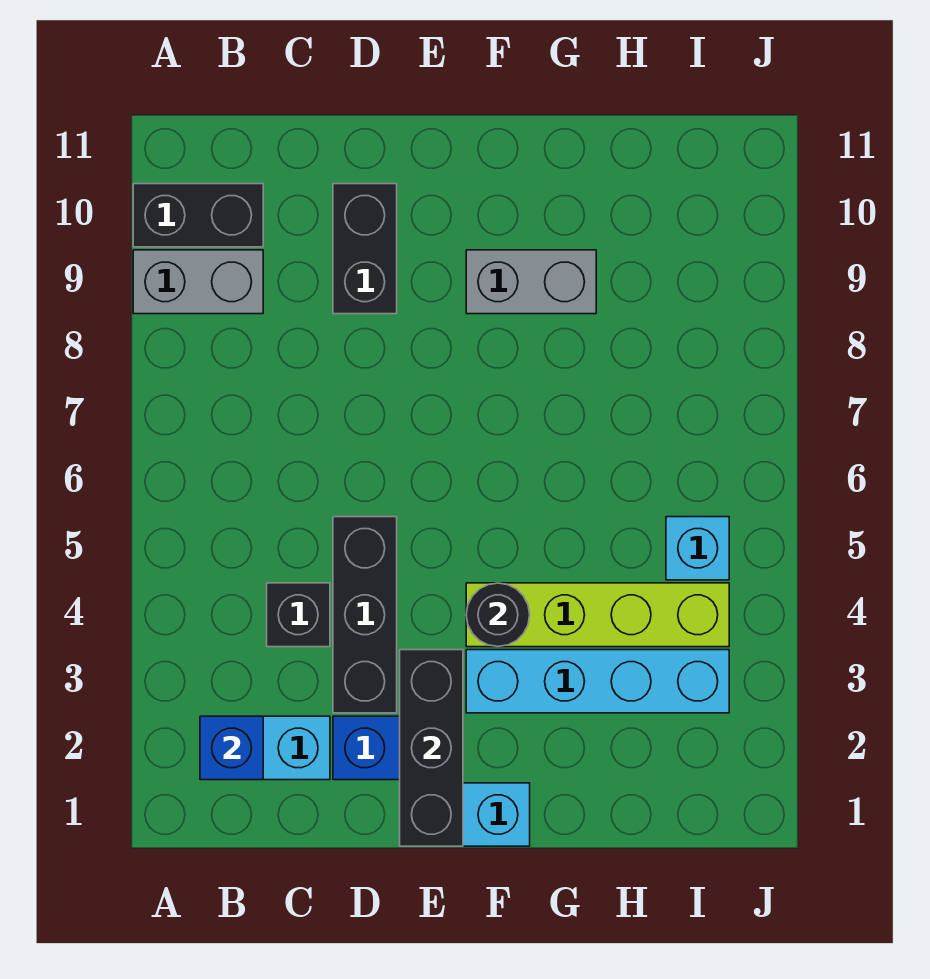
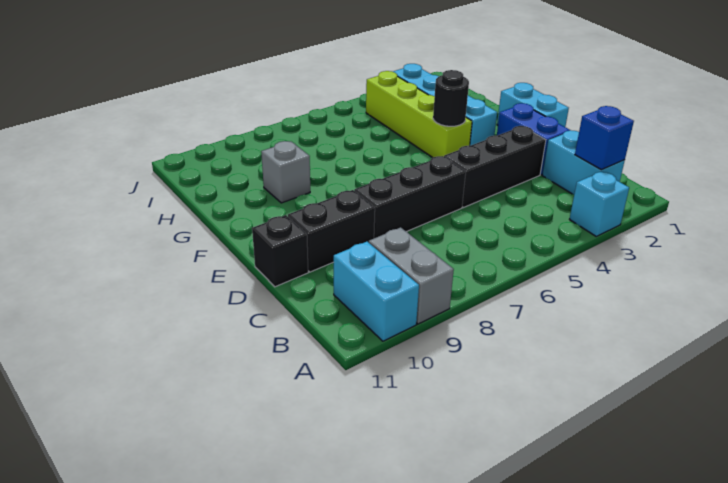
black 1x2 brick [133,184,263,247] -> cyan 1x2 brick [334,242,419,341]
black 1x1 brick [267,583,330,647] -> black 1x1 brick moved to [252,215,308,287]
black 1x3 brick [400,650,463,846] -> black 1x3 brick moved to [354,156,466,238]
grey 1x2 brick [466,250,596,314] -> grey 1x1 brick [261,141,310,203]
cyan 1x1 brick [666,517,729,580] -> cyan 1x1 brick moved to [570,172,629,236]

